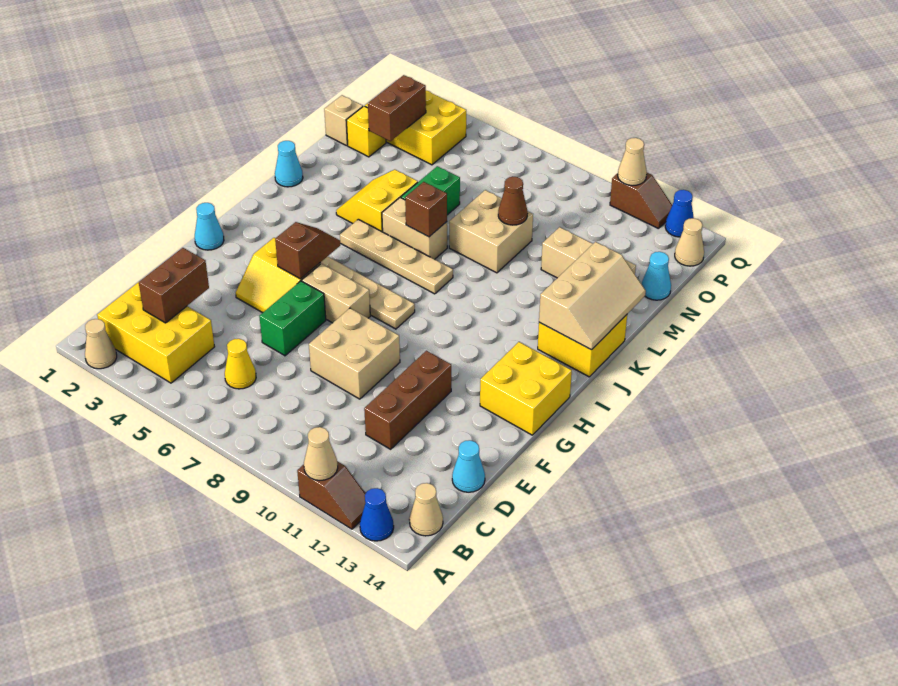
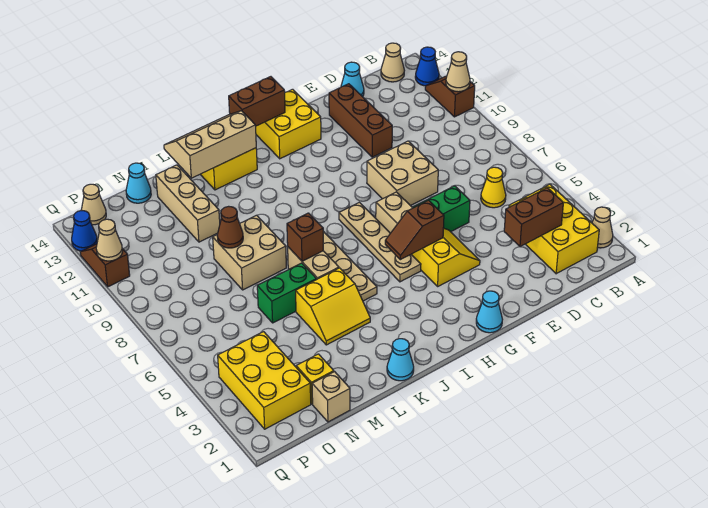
brown 1x3 brick [364,351,451,449] -> brown 1x3 brick turned to [329,84,392,157]
brown 1x2 brick [368,75,426,141] -> brown 1x2 brick moved to [229,77,285,126]

